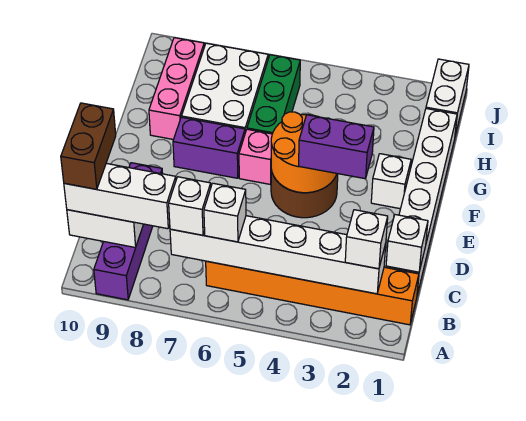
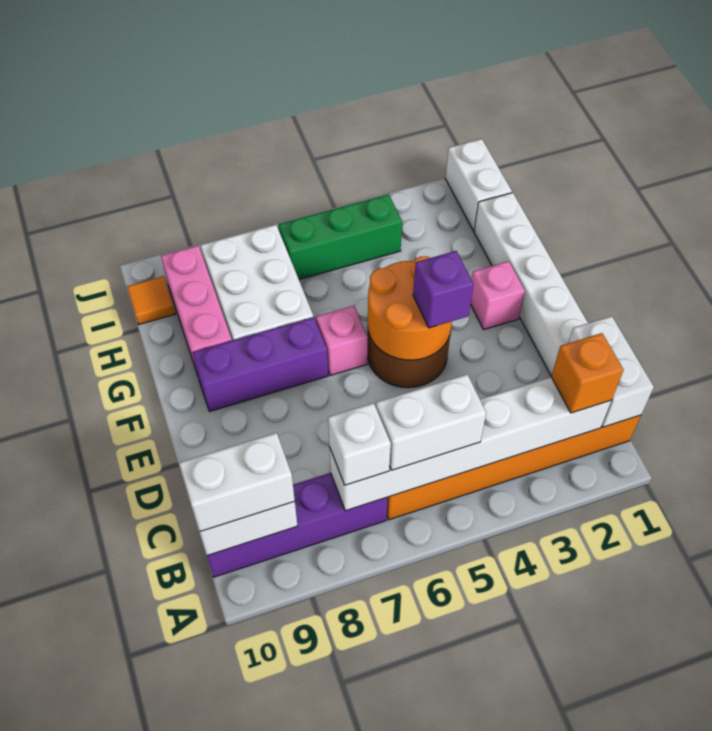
purple 1x4 brick [94,163,163,300] -> purple 1x4 brick turned to [207,473,388,577]
white 1x1 brick [345,210,388,269] -> orange 1x1 brick [551,333,624,413]
white 1x1 brick [204,183,246,242] -> white 1x2 brick [376,374,486,470]
white 1x3 brick [64,163,176,229] -> white 1x2 brick [179,433,295,532]
brown 1x2 brick [61,103,116,189] -> none
white 1x1 brick [386,215,428,272] -> white 1x2 brick [569,316,654,427]
purple 1x2 brick [299,115,374,179] -> purple 1x1 brick [413,251,474,328]
white 1x1 brick [371,154,411,209] -> pink 1x1 brick [471,261,525,329]
purple 1x2 brick [173,117,245,178] -> purple 1x3 brick [192,317,328,412]
green 1x3 brick [247,55,300,134] -> green 1x3 brick turned to [278,194,402,280]
none -> orange 1x1 tile [127,276,175,325]

